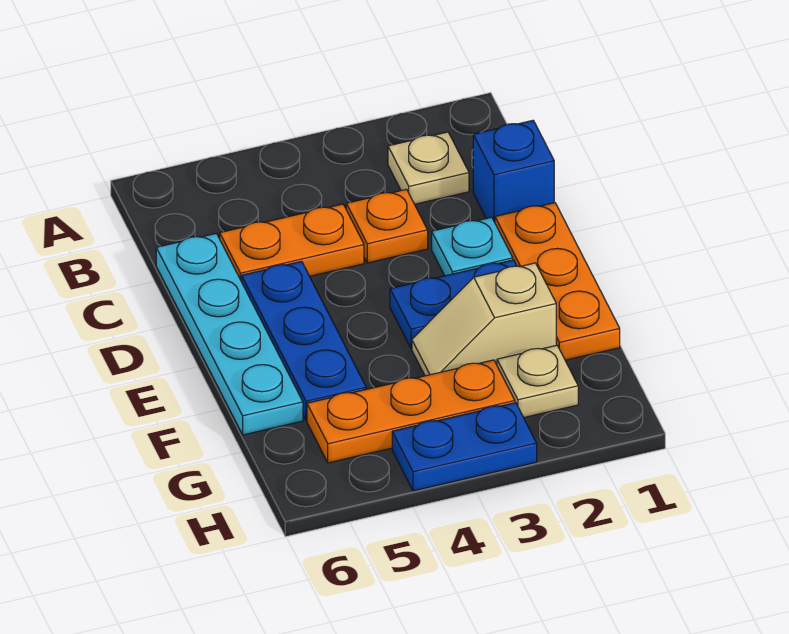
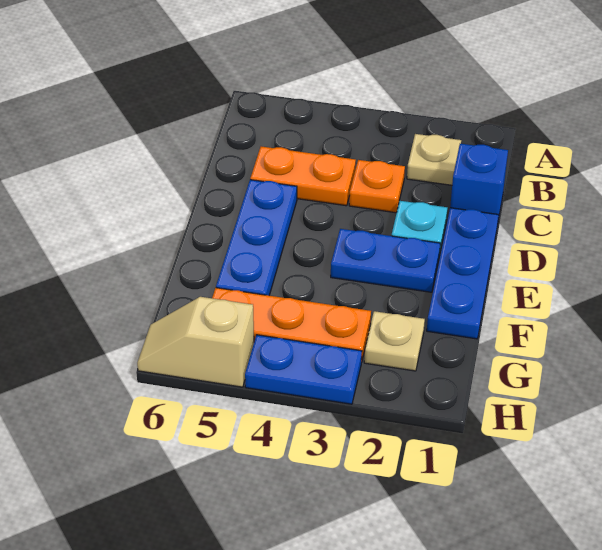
cyan 1x4 plate [156,233,303,435] -> none
orange 1x3 plate [495,203,620,360] -> blue 1x3 plate [427,208,499,339]
tan 1x2 slope [412,263,556,376] -> tan 1x2 slope moved to [137,297,254,387]

